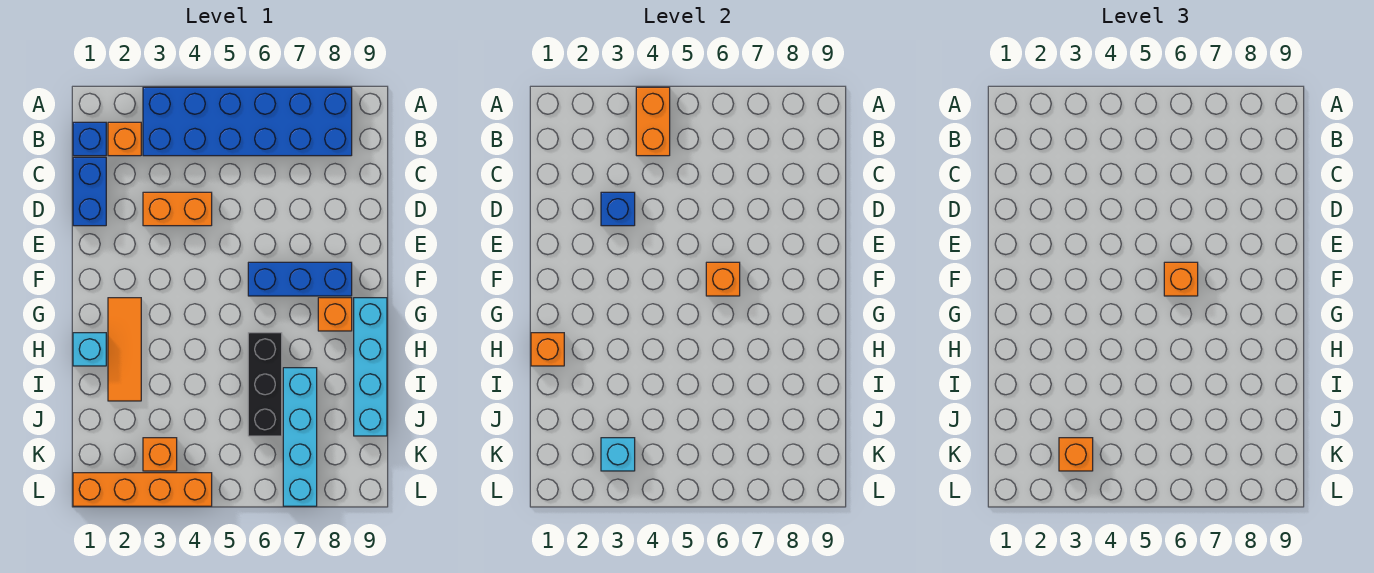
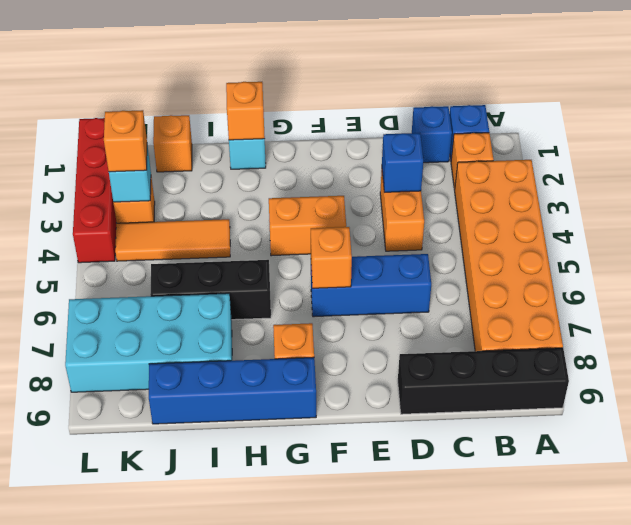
blue 2x6 brick [143,87,352,156] -> orange 2x6 brick [454,160,563,351]
orange 1x2 brick [636,87,670,156] -> orange 1x2 brick moved to [269,196,346,256]
none -> black 1x4 brick [398,348,569,414]
blue 1x2 brick [73,157,106,226] -> blue 1x1 brick [412,106,452,163]
blue 1x3 brick [248,262,352,296] -> blue 1x3 brick turned to [311,254,431,317]
orange 1x1 brick [1164,262,1198,296] -> orange 1x1 brick moved to [153,115,192,172]
orange 1x3 tile [108,298,141,401] -> orange 1x3 tile moved to [115,219,230,261]
cyan 1x4 brick [354,298,387,436] -> blue 1x4 brick [149,357,316,424]
cyan 1x4 brick [283,368,317,506] -> cyan 2x4 brick [65,293,232,392]
orange 1x4 brick [73,473,212,506] -> red 1x4 brick [73,118,116,263]

